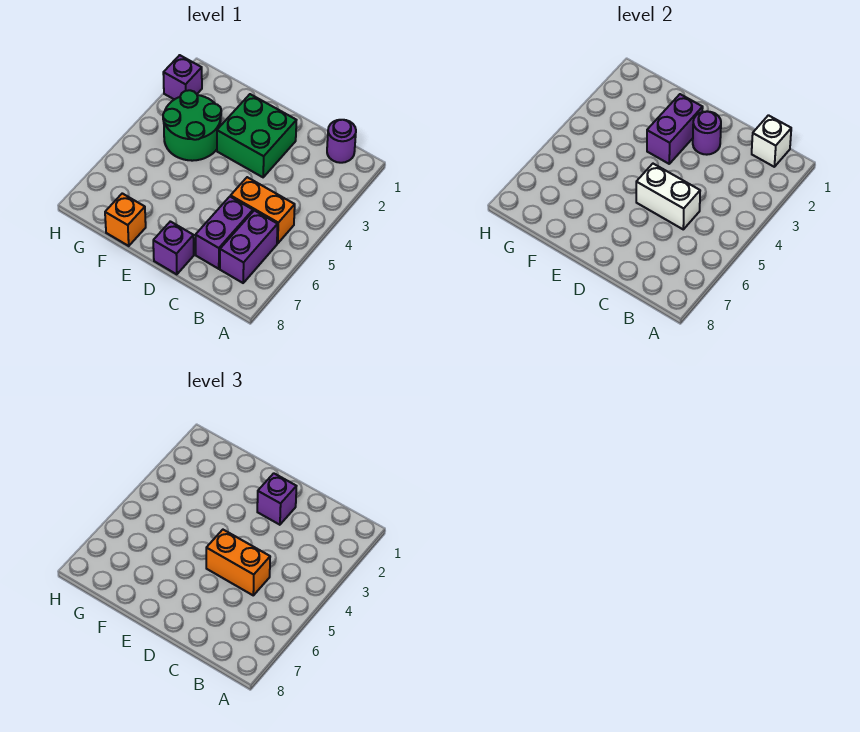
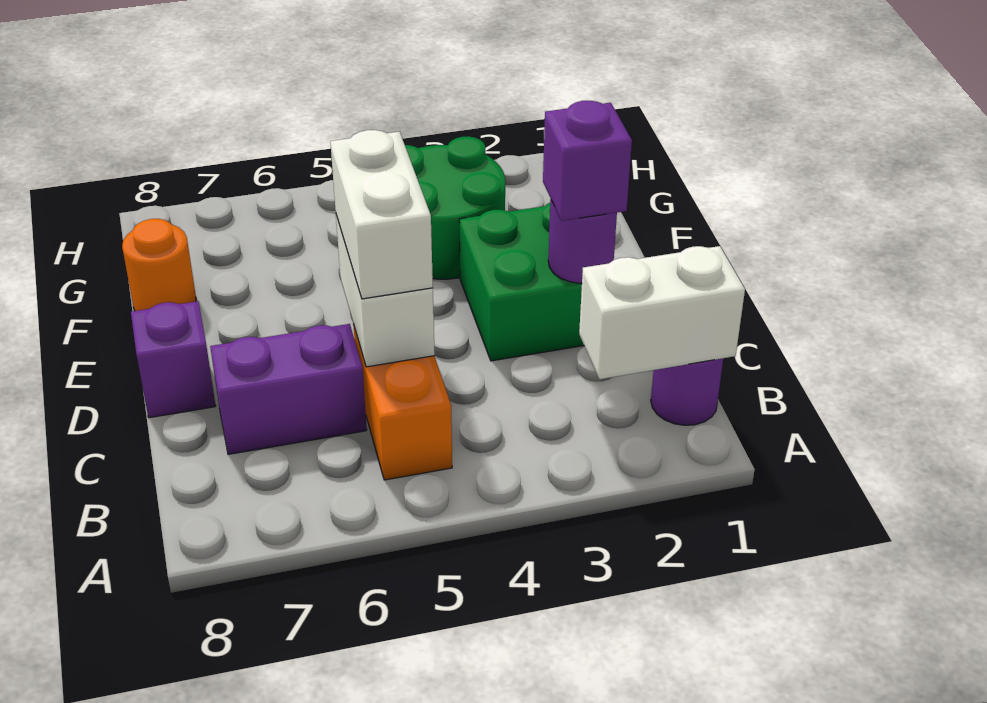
white 1x1 brick [752,115,791,167] -> white 1x2 brick [579,246,745,379]
purple 1x2 brick [220,210,278,283] -> none
orange 1x2 brick [206,530,270,595] -> white 1x2 brick [330,130,433,299]
purple 1x2 brick [647,94,703,164] -> none
orange 1x1 brick [105,193,146,246] -> orange 1x1 round brick [122,219,196,311]
purple 1x1 brick [163,55,202,100] -> none

